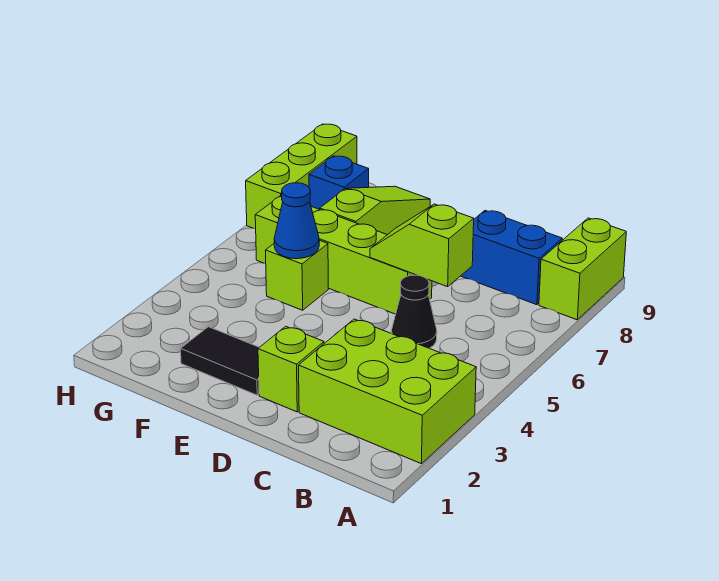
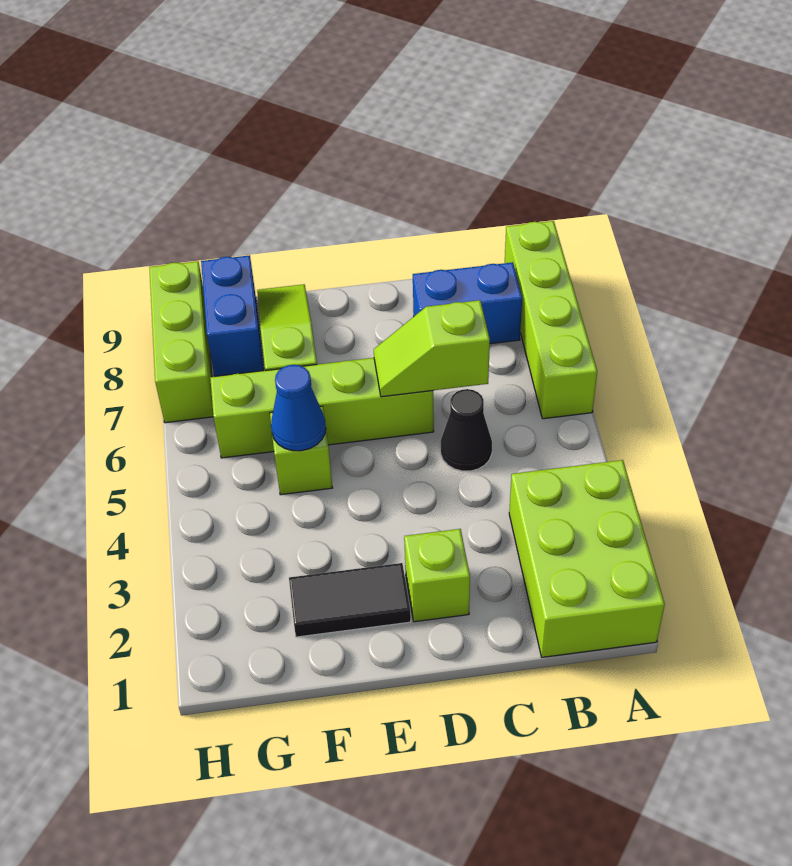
lime 2x3 brick [299,319,476,464] -> lime 2x3 brick turned to [509,460,665,657]
lime 1x2 brick [539,218,626,320] -> lime 1x4 brick [505,221,597,419]
blue 1x1 brick [309,156,369,209] -> blue 1x2 brick [201,255,264,376]

